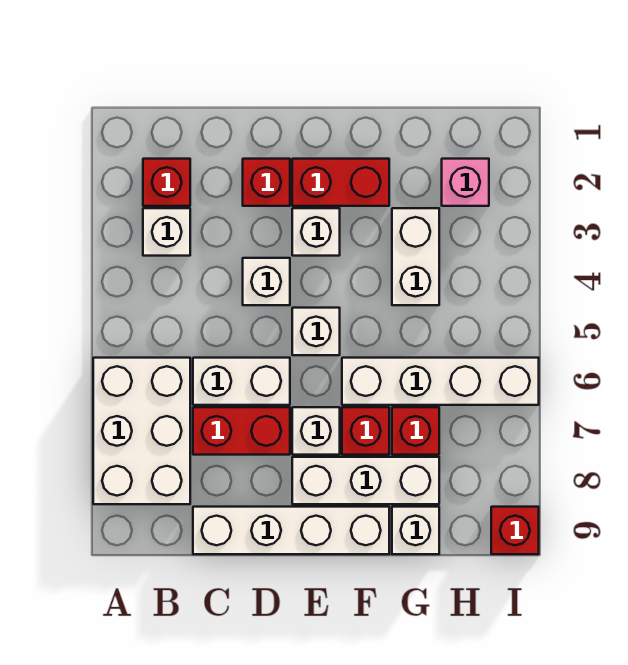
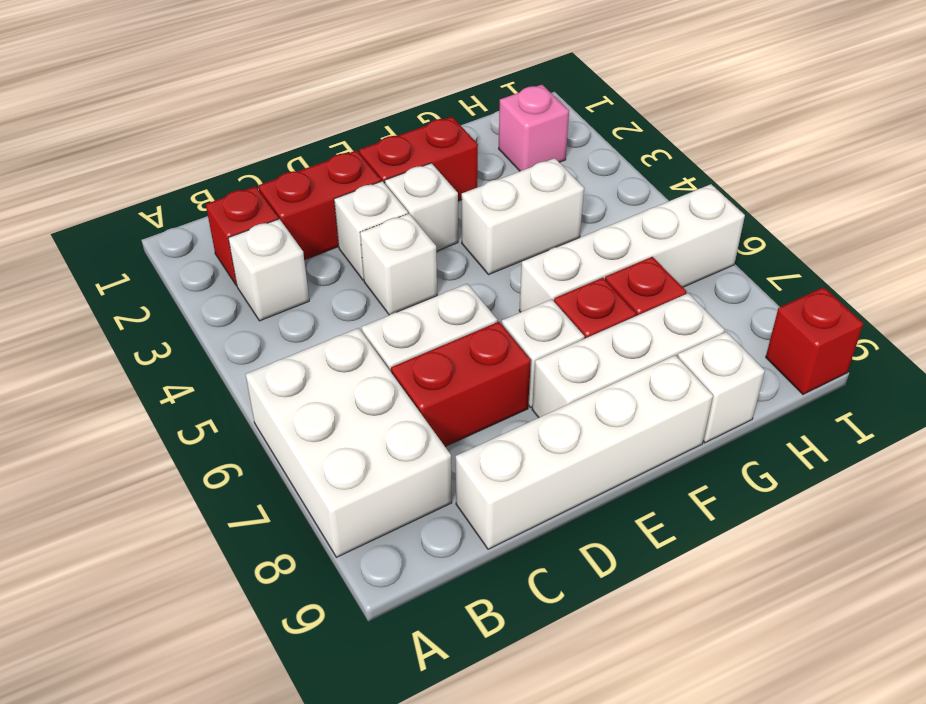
red 1x1 brick [243,159,290,206] -> red 1x2 brick [258,150,381,260]
white 1x1 brick [292,308,340,355] -> white 1x1 brick moved to [334,181,408,280]
white 1x2 brick [392,208,439,305] -> white 1x2 brick turned to [462,158,584,275]

